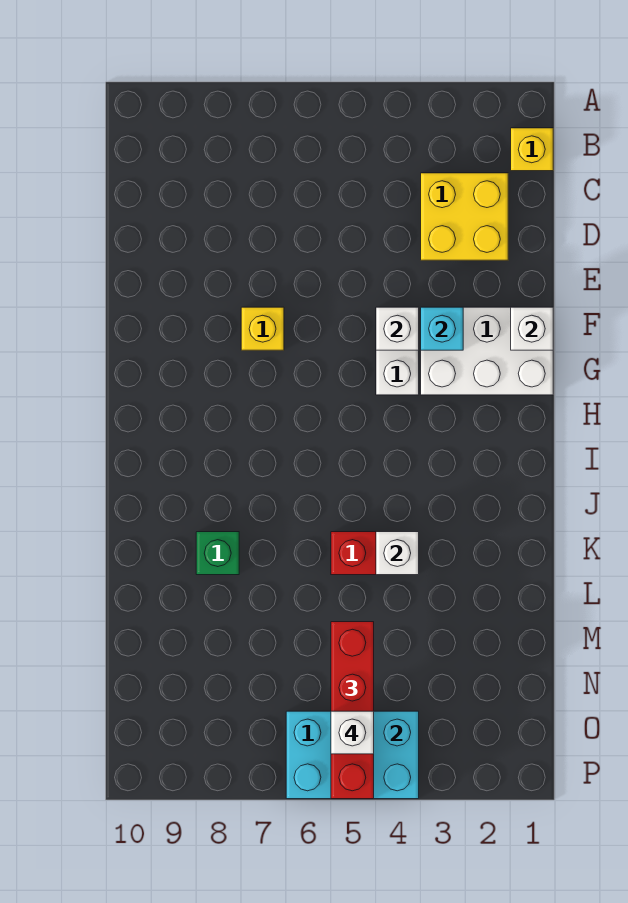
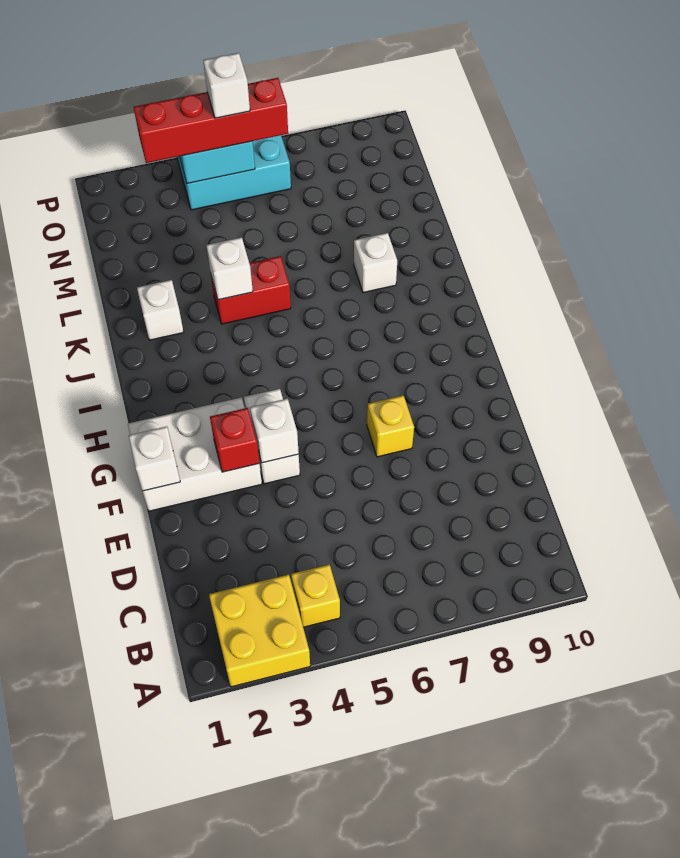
yellow 1x1 brick [511,128,553,171] -> yellow 1x1 brick moved to [291,564,340,627]
yellow 2x2 brick [421,173,508,260] -> yellow 2x2 brick moved to [209,574,310,687]
cyan 1x1 brick [421,307,463,350] -> red 1x1 brick [210,408,259,472]
none -> white 1x1 brick [137,280,183,340]
green 1x1 brick [196,532,239,575] -> white 1x1 brick [354,233,397,293]
red 1x4 brick [331,622,374,799] -> red 1x4 brick turned to [134,78,288,163]

